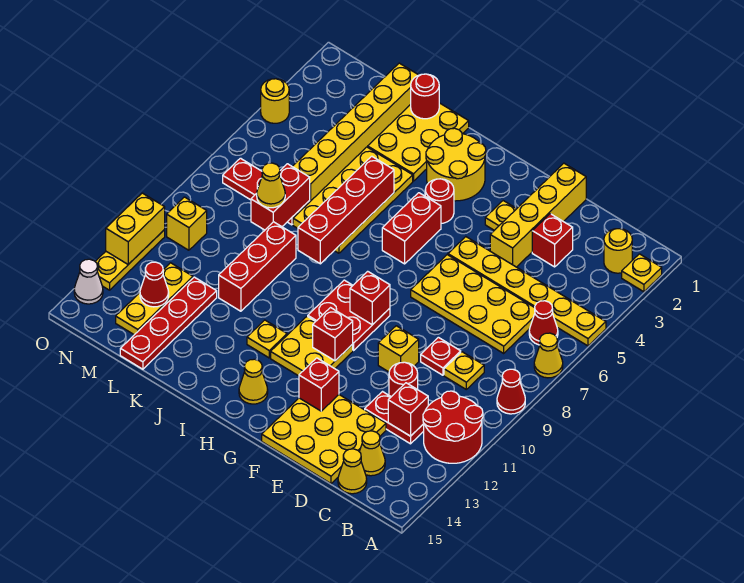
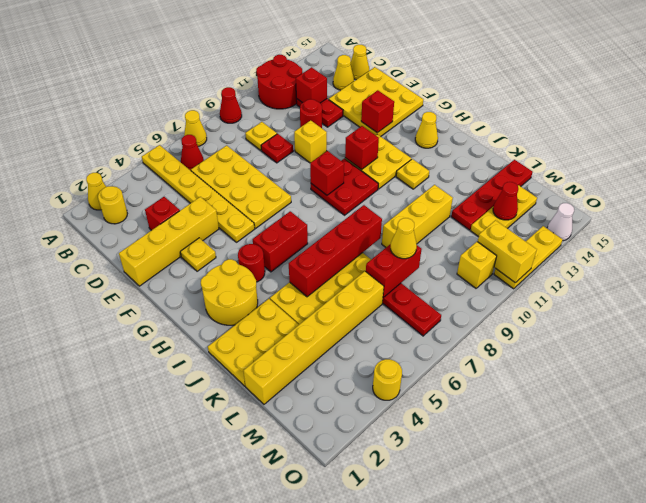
yellow 1x1 plate [622,254,662,292] -> yellow 1x1 cone [86,173,106,210]
red 1x1 round brick [411,74,439,119] -> none
red 1x3 brick [219,222,296,311] -> yellow 1x3 brick [382,185,453,247]
yellow 1x2 brick [106,193,165,264] -> yellow 1x2 brick turned to [478,220,537,283]

